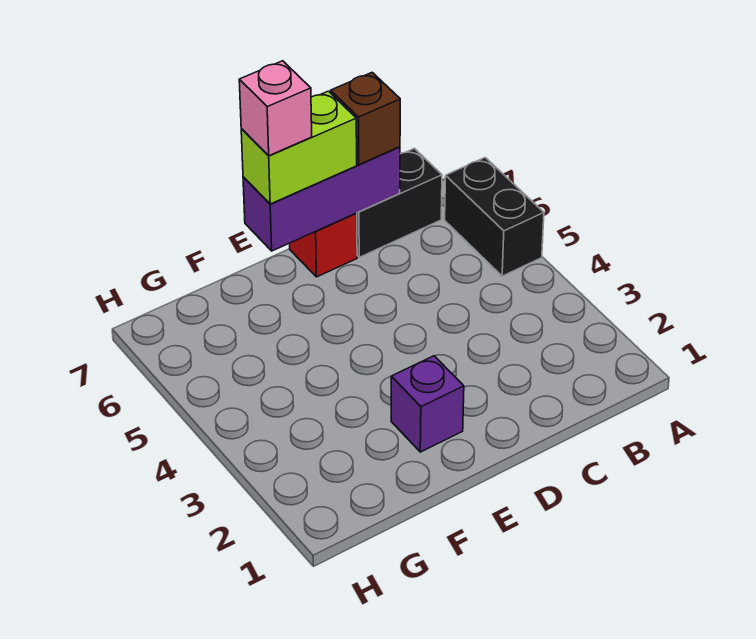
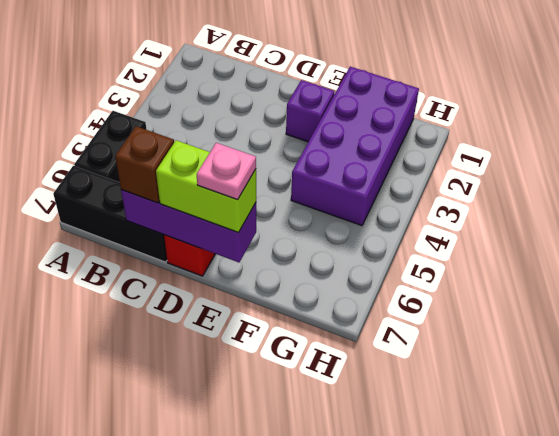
black 1x2 brick [357,148,442,257] -> black 1x3 brick [53,166,167,262]
pink 1x1 brick [239,61,312,156] -> pink 1x1 plate [197,143,256,200]
none -> purple 2x4 brick [291,67,419,226]

